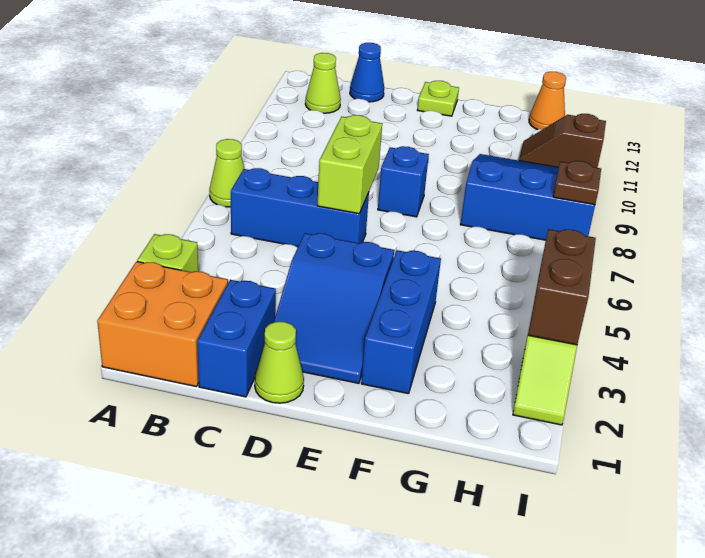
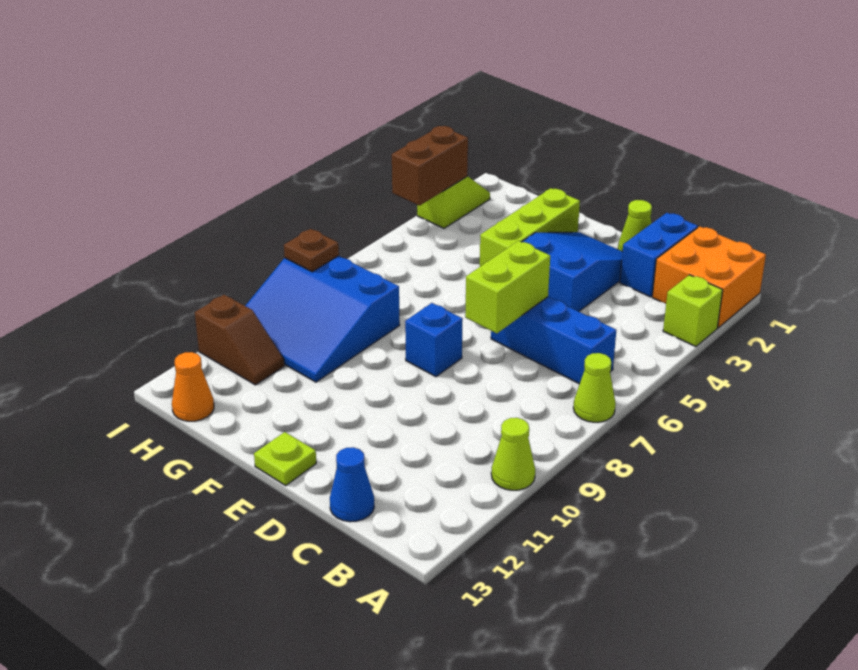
lime 1x1 cone [305,53,341,113] -> lime 1x1 cone moved to [491,418,535,490]
blue 1x3 brick [361,250,441,394] -> lime 1x3 brick [480,188,580,267]

